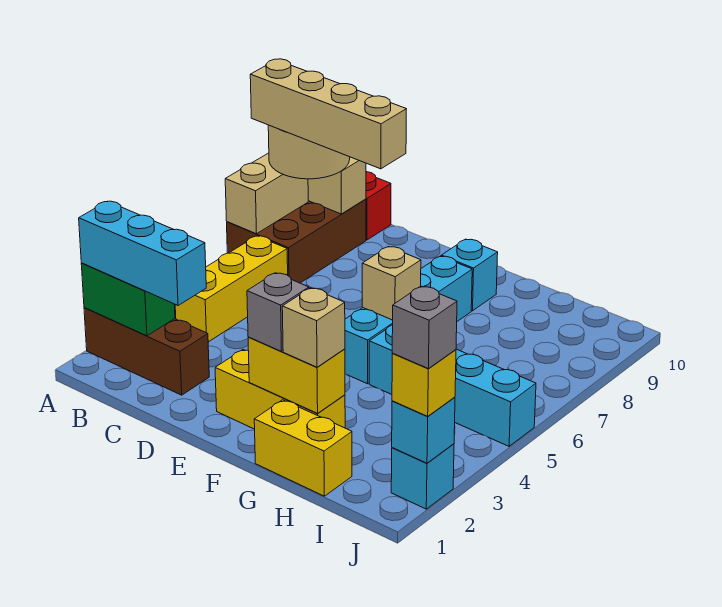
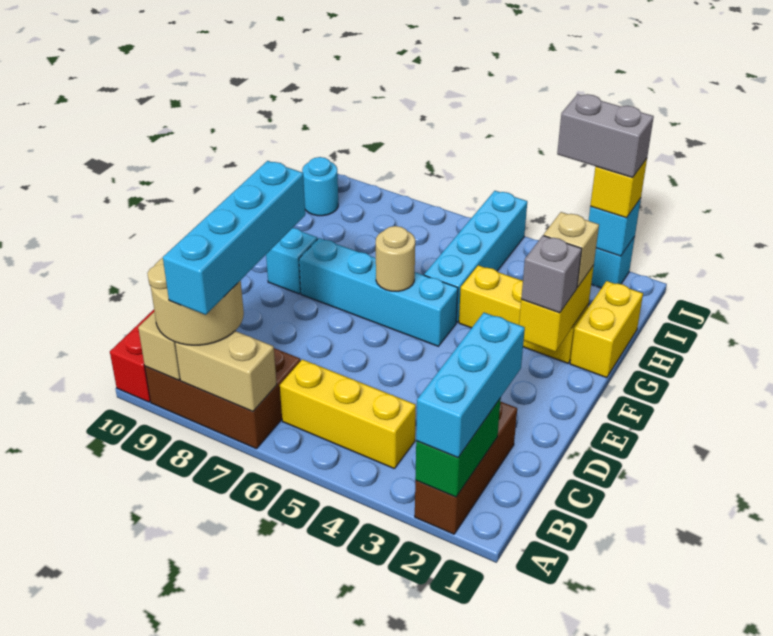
tan 1x4 brick [250,59,406,169] -> cyan 1x4 brick [163,161,305,315]
yellow 1x3 brick [215,349,345,429] -> yellow 1x3 brick turned to [459,265,589,363]
tan 1x1 brick [362,247,421,320] -> tan 1x1 round brick [376,226,415,291]
none -> cyan 1x1 round brick [302,157,338,216]
grey 1x1 brick [392,286,457,368] -> grey 1x2 brick [557,94,654,178]

